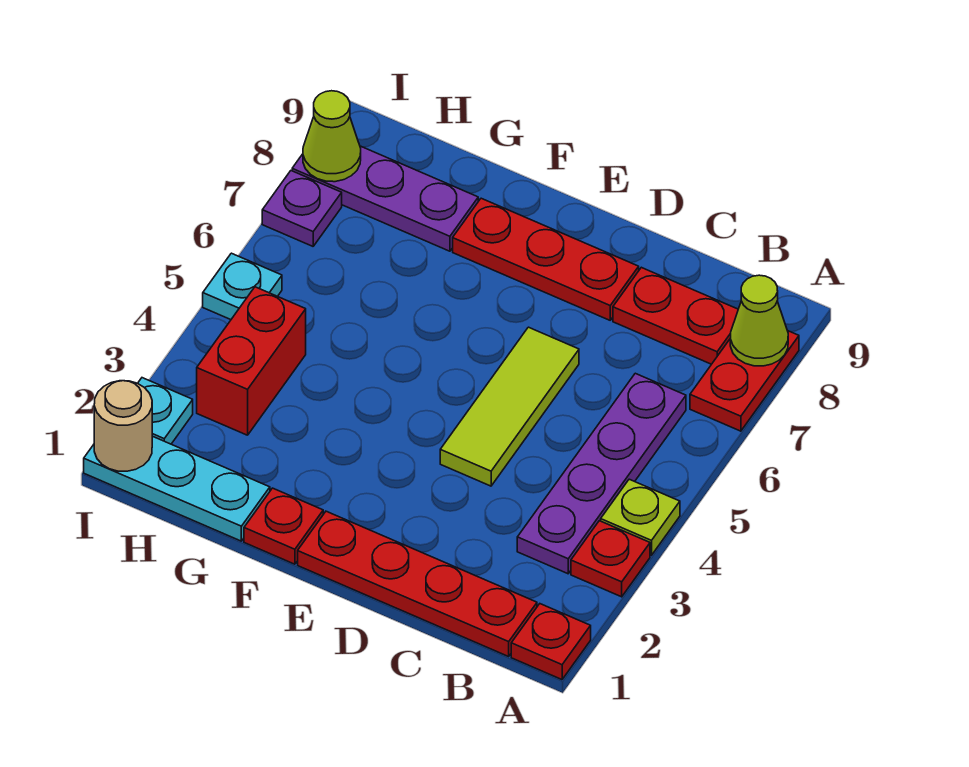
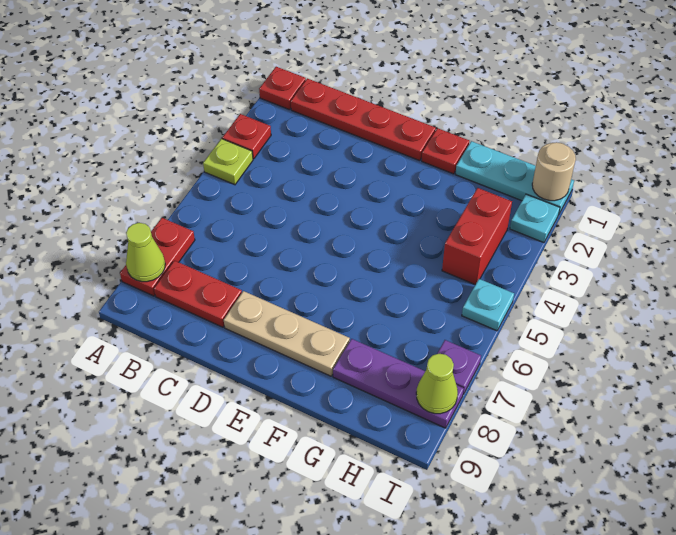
purple 1x4 plate [517,373,686,574] -> none
lime 1x3 tile [440,327,579,486] -> none
red 1x3 plate [453,198,639,320] -> tan 1x3 plate [224,291,350,376]

